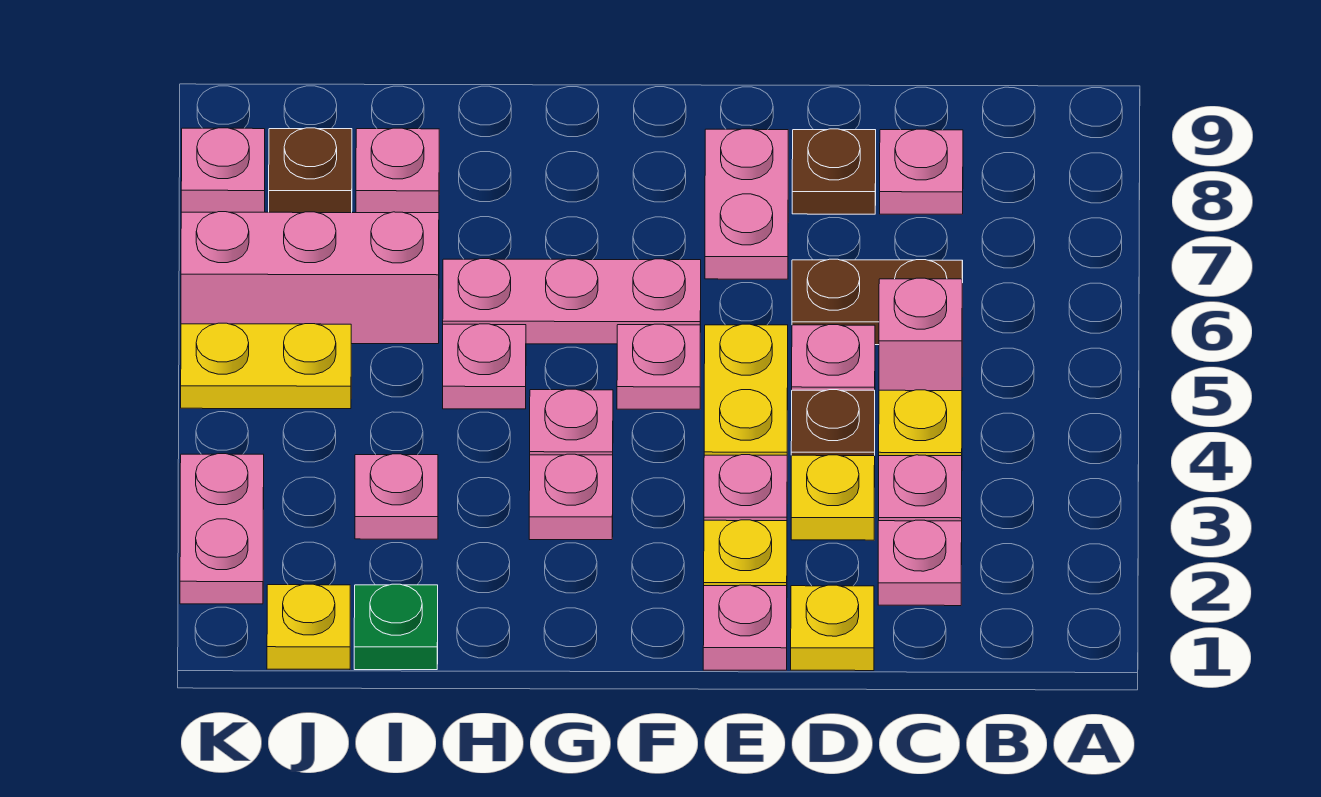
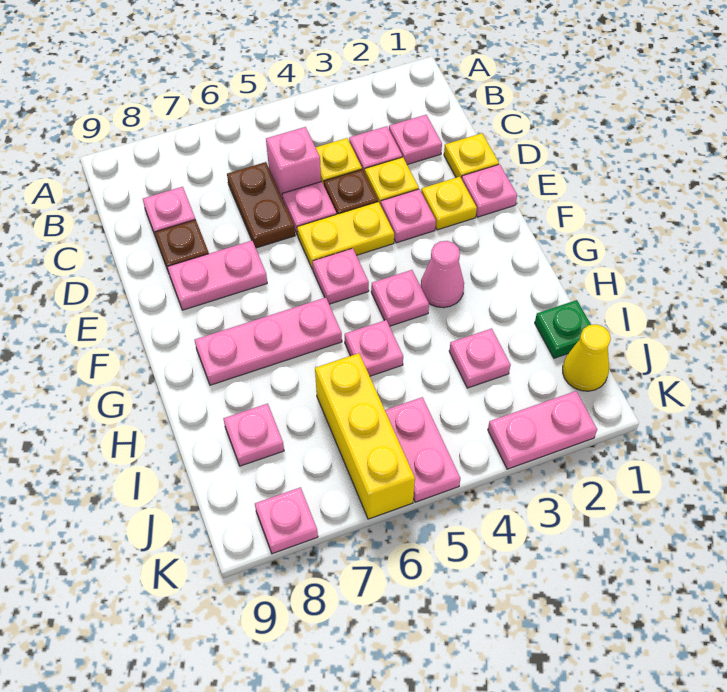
pink 1x3 plate [443,259,701,344] -> pink 1x3 plate turned to [195,298,342,385]
pink 1x1 plate [529,454,613,540] -> pink 1x1 cone [421,241,464,308]
pink 1x3 brick [181,212,439,344] -> yellow 1x3 brick [315,353,415,519]
yellow 1x1 plate [267,584,350,669] -> yellow 1x1 cone [563,324,611,391]
yellow 1x2 plate [181,323,351,409] -> pink 1x2 plate [385,397,460,502]
brown 1x1 plate [269,128,352,213] -> none

